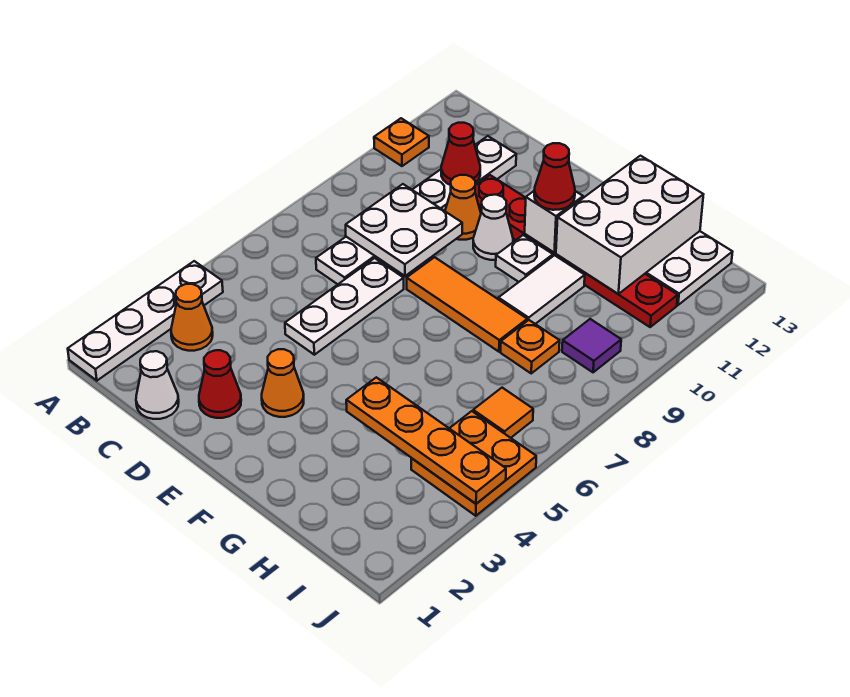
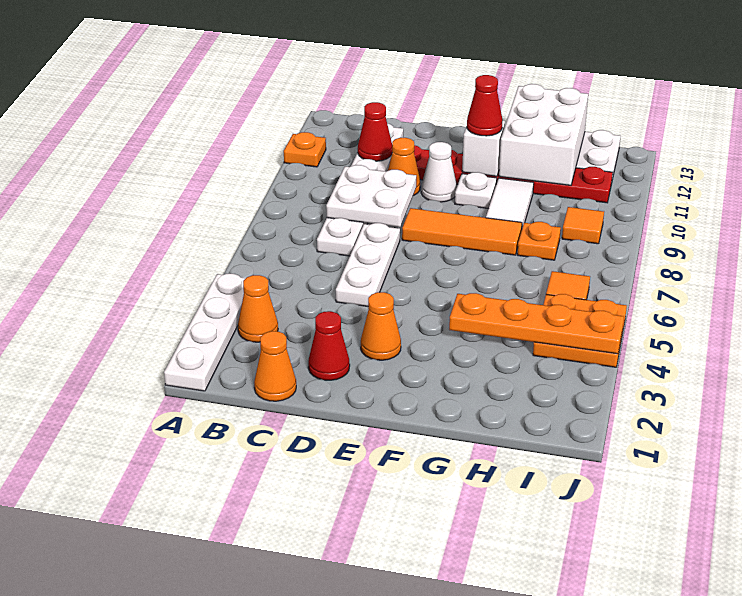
white 1x1 cone [136,351,179,419] -> orange 1x1 cone [254,331,296,401]
purple 1x1 tile [562,319,621,372] -> orange 1x1 tile [562,207,604,244]

